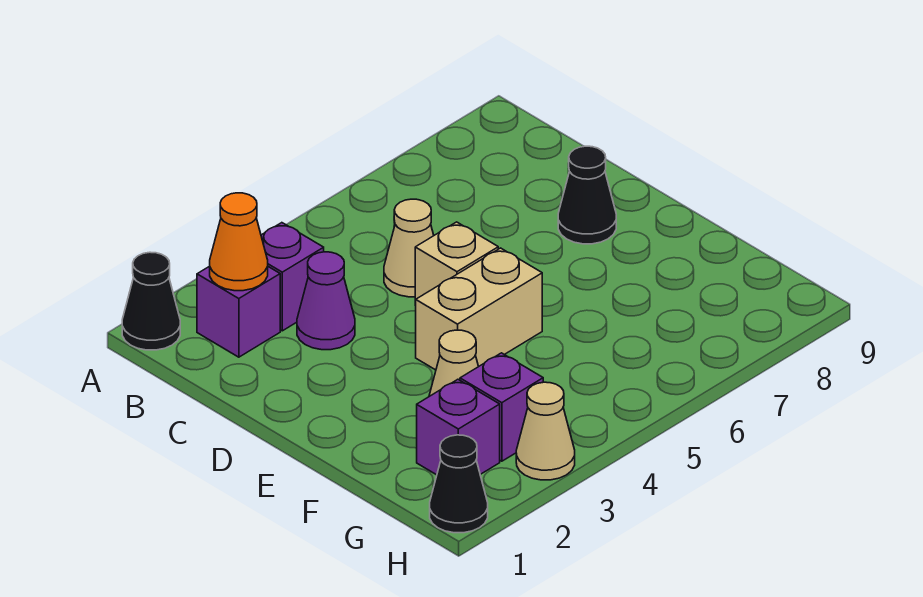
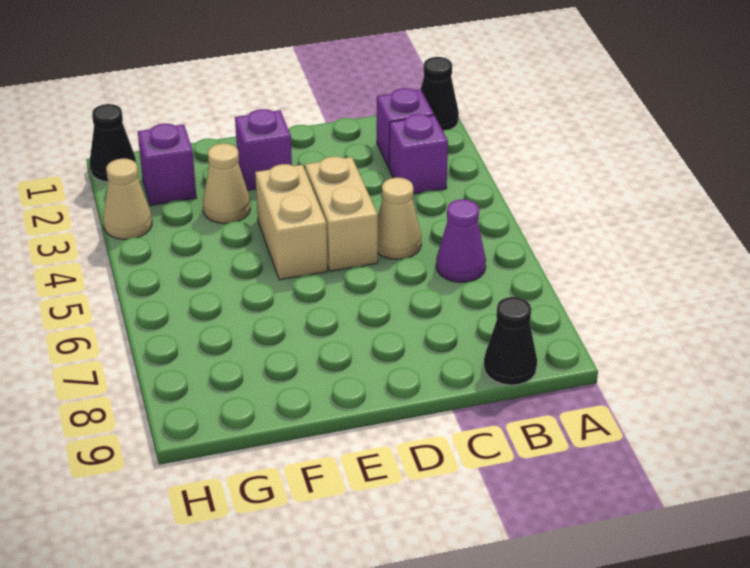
orange 1x1 cone [210,193,268,291] -> none
purple 1x1 cone [297,252,355,350] -> purple 1x1 cone moved to [436,199,486,282]
tan 1x1 brick [415,222,498,305] -> tan 1x2 brick [305,156,378,271]
black 1x1 cone [558,146,616,244] -> black 1x1 cone moved to [484,297,537,385]
purple 1x1 brick [460,353,543,461] -> purple 1x1 brick moved to [235,109,292,190]

